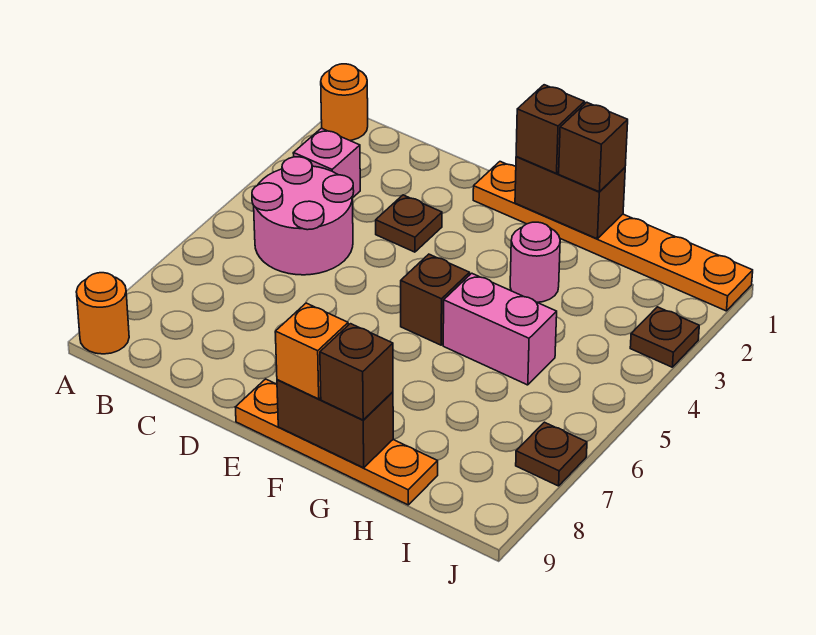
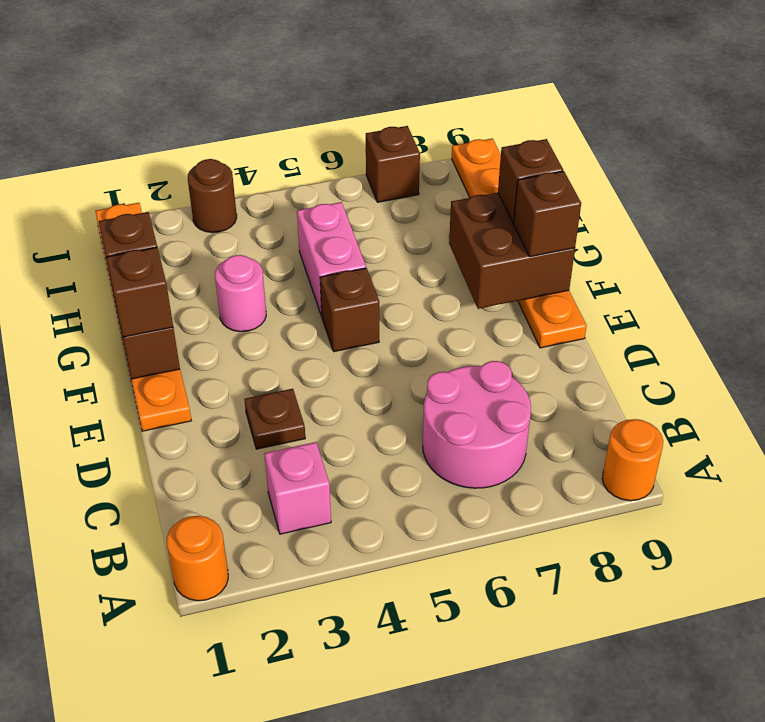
pink 2x2 round brick [252,157,354,275] -> pink 2x2 round brick moved to [423,361,531,488]
orange 1x4 plate [235,379,438,505] -> orange 1x6 plate [452,138,587,348]
brown 1x2 brick [277,380,393,468] -> brown 2x2 brick [449,193,575,309]
orange 1x1 brick [275,303,348,399] -> brown 1x1 brick [514,171,581,257]
brown 1x1 plate [630,307,699,367] -> brown 1x1 round brick [188,159,237,233]
brown 1x1 plate [516,422,587,486] -> brown 1x1 brick [366,126,420,202]

